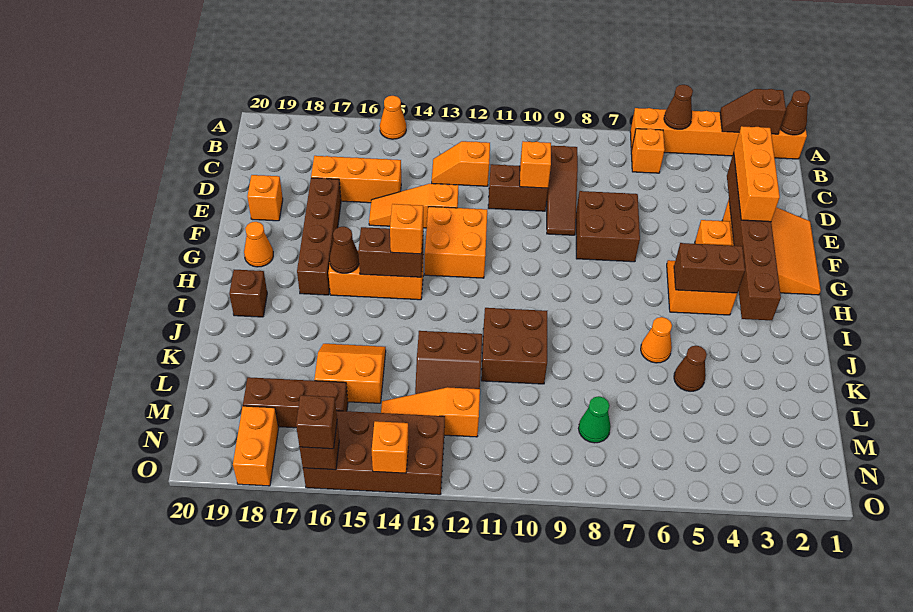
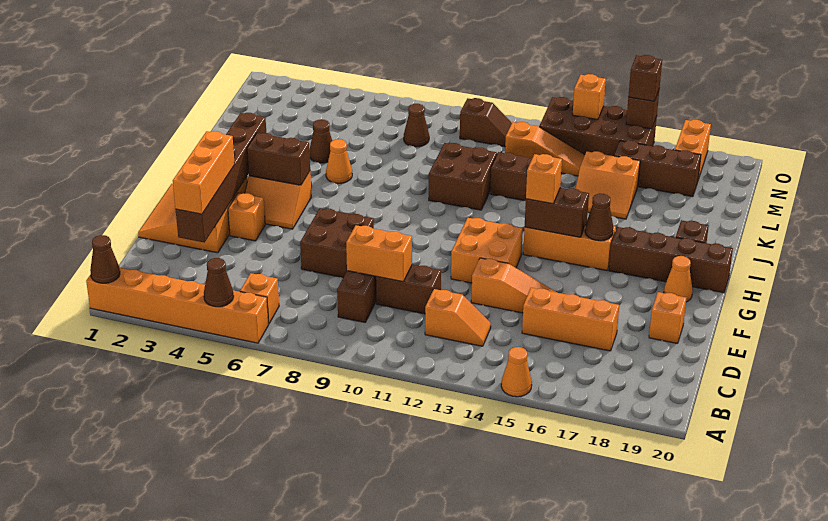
brown 1x2 slope [720,89,786,134] -> brown 1x2 slope moved to [460,98,512,147]
orange 1x1 brick [520,141,551,188] -> orange 1x2 brick [346,225,412,282]
brown 1x4 brick [297,178,341,295] -> brown 1x4 brick turned to [609,227,733,293]
green 1x1 cone [579,396,611,443] -> brown 1x1 cone [404,104,429,147]

